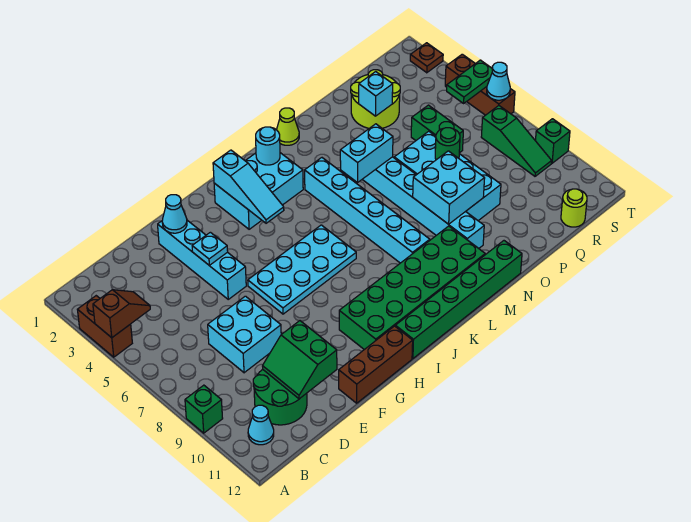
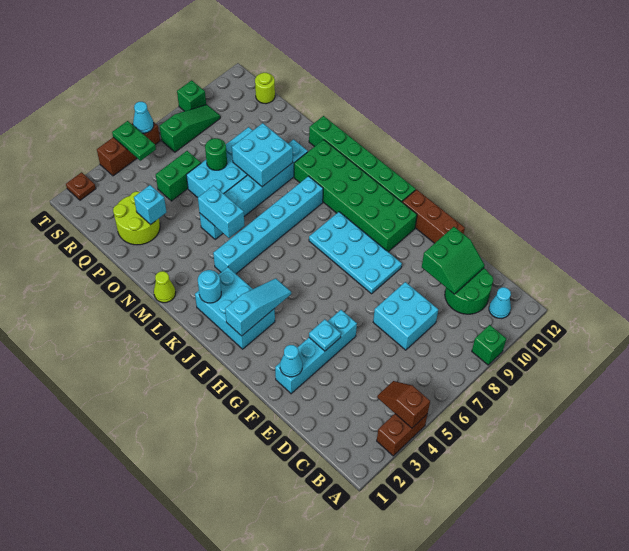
cyan 2x4 plate [248,225,356,314] -> cyan 2x4 plate moved to [309,212,402,294]

